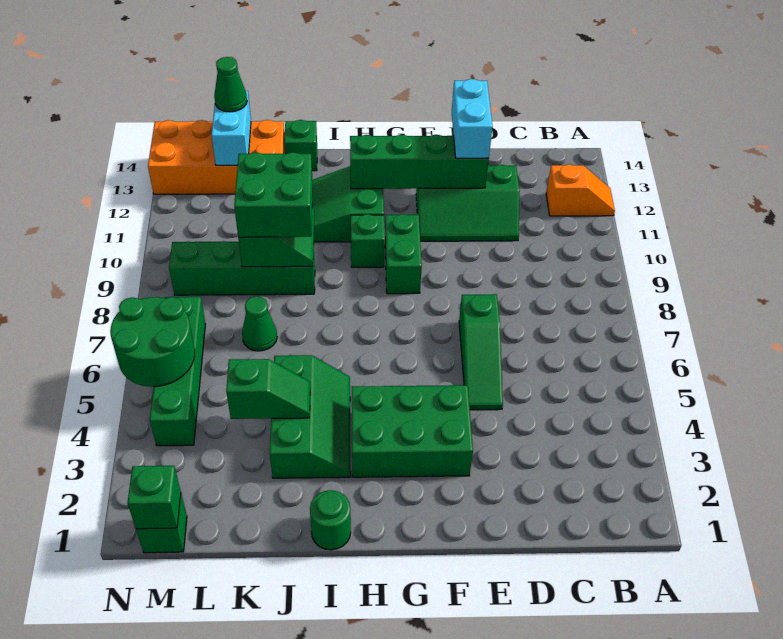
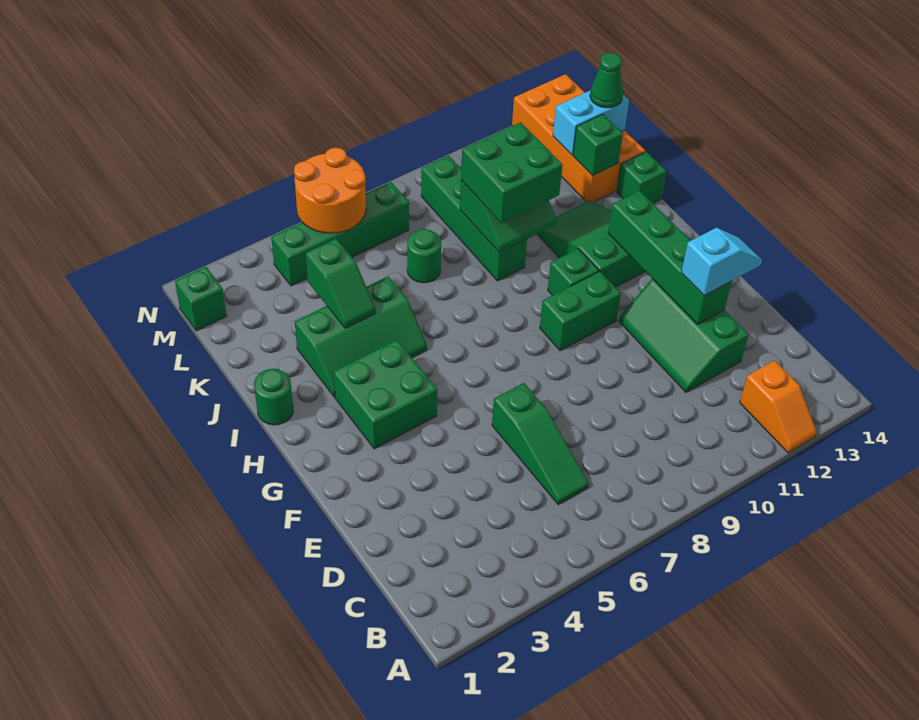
green 1x3 slope [459,294,503,410] -> green 1x3 slope turned to [492,383,589,505]
cyan 1x2 brick [452,79,493,158] -> cyan 1x2 slope [681,228,762,296]
green 2x3 brick [352,385,473,477] -> green 2x2 brick [334,340,437,449]
green 1x1 cone [242,296,277,351] -> green 1x1 round brick [407,229,441,283]
green 1x1 brick [128,466,181,529] -> green 1x1 brick moved to [573,114,623,176]
green 2x2 round brick [110,297,195,387] -> orange 2x2 round brick [294,148,366,233]

